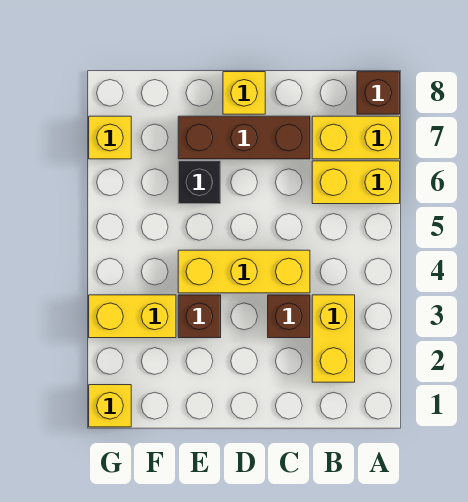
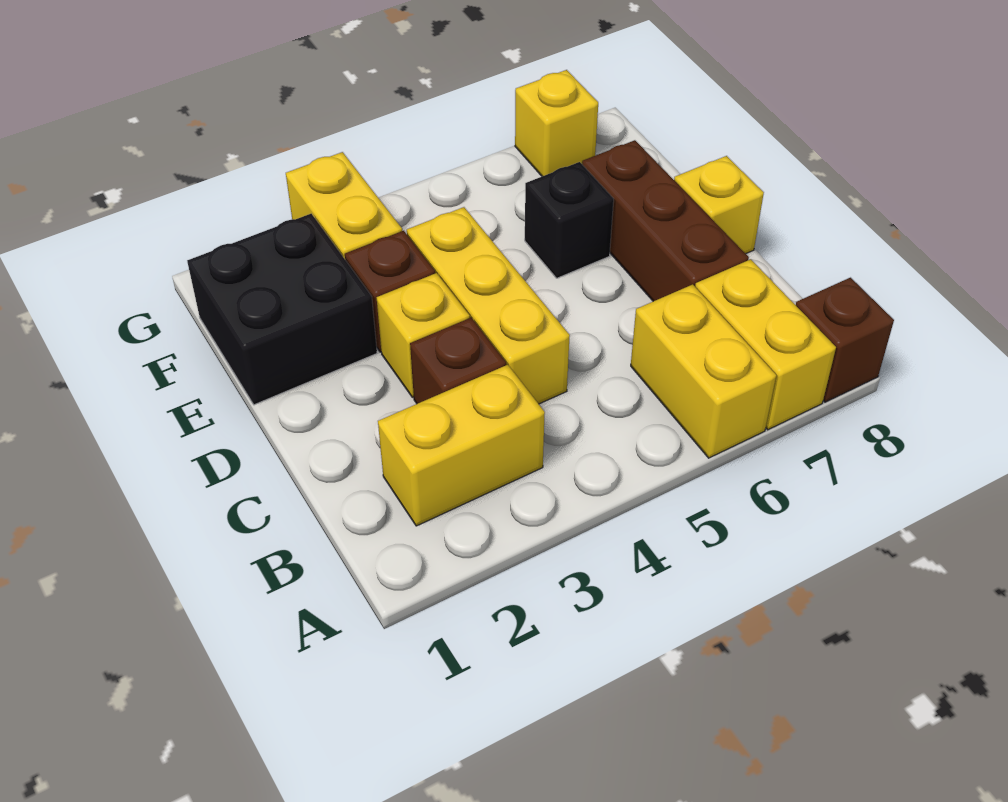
none -> black 2x2 brick [187,214,377,405]
yellow 1x1 brick [89,385,131,427] -> yellow 1x1 brick moved to [377,273,470,397]

